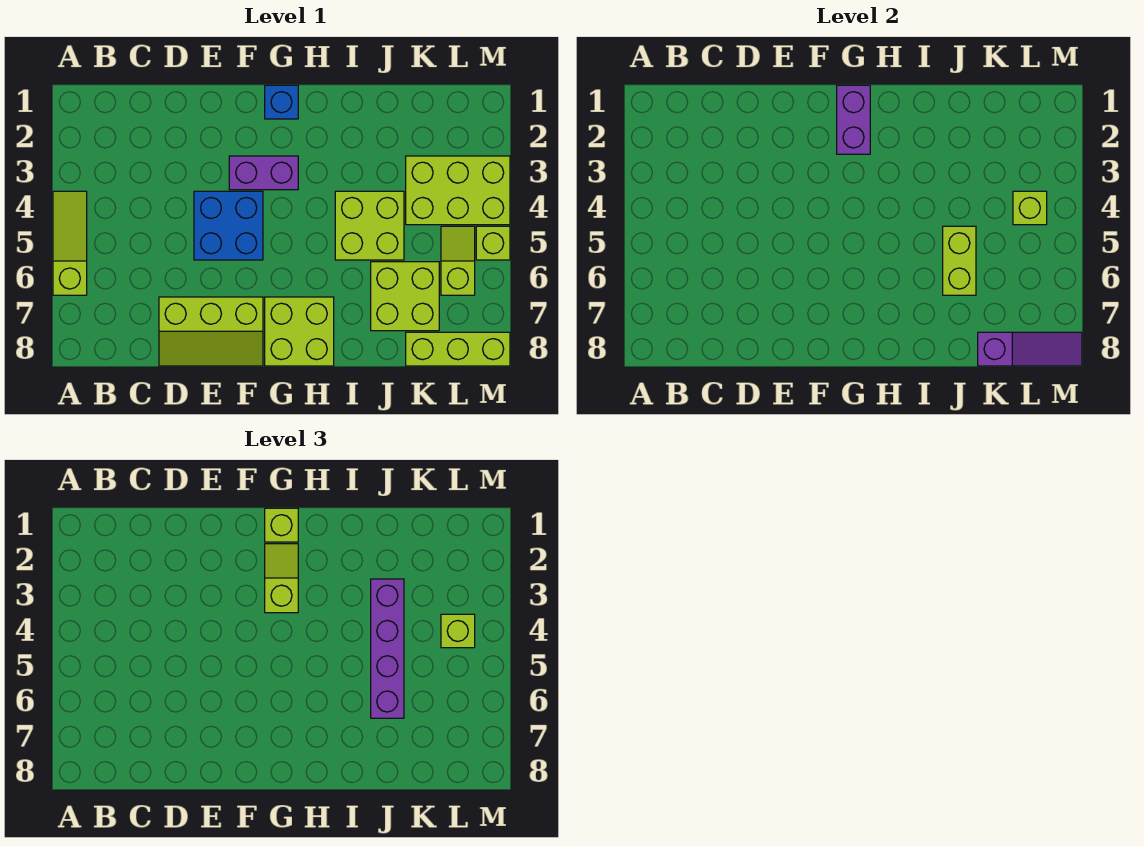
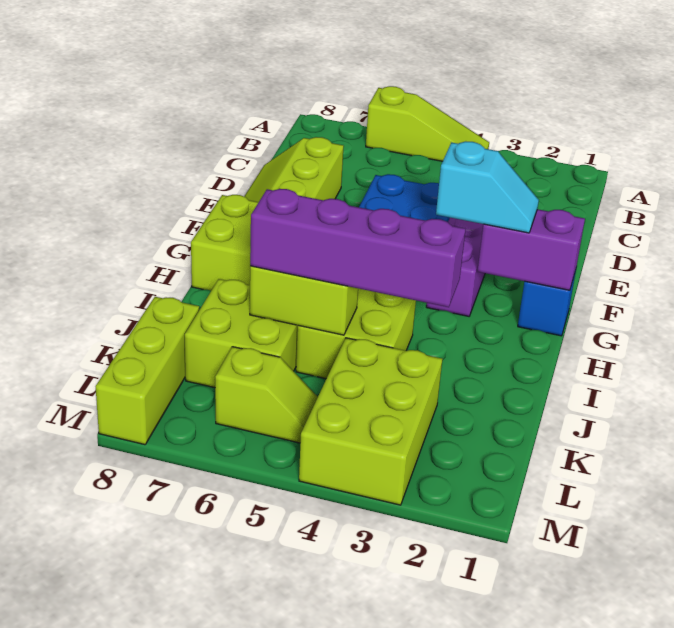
lime 1x1 brick [265,508,298,542] -> none
lime 1x2 slope [265,544,298,613] -> cyan 1x2 slope [436,141,539,233]
purple 1x3 slope [978,332,1082,366] -> none
lime 1x1 brick [1013,191,1047,225] -> none
lime 1x1 brick [441,614,475,648] -> none
lime 1x1 brick [476,226,510,260] -> none

